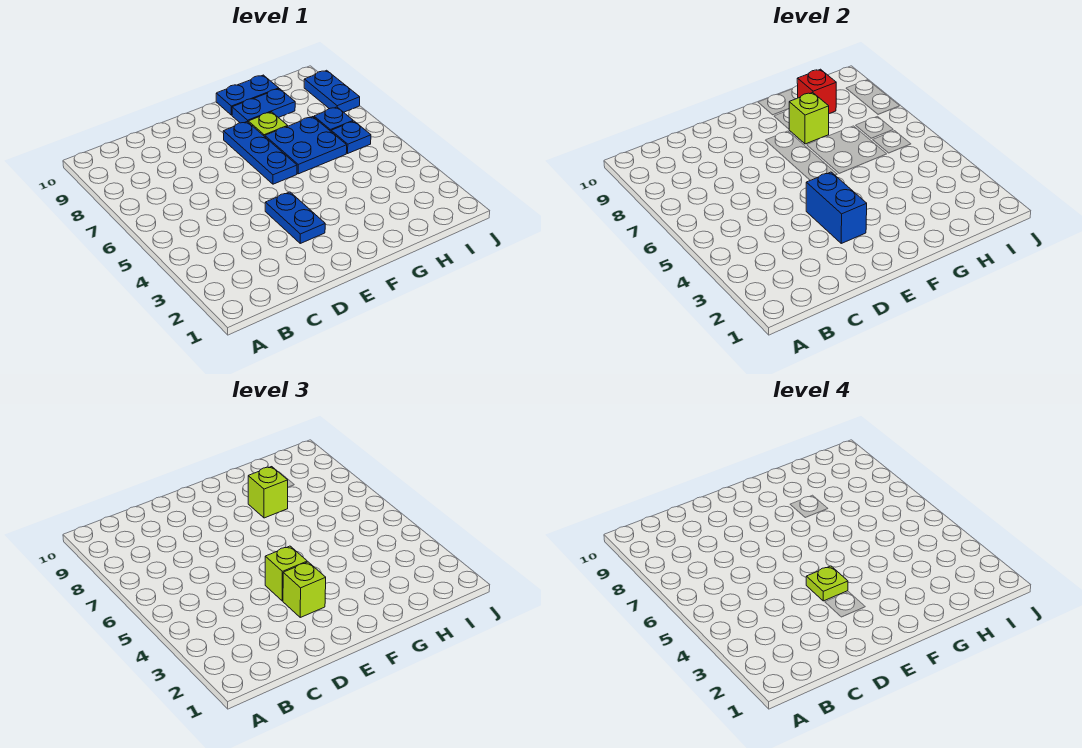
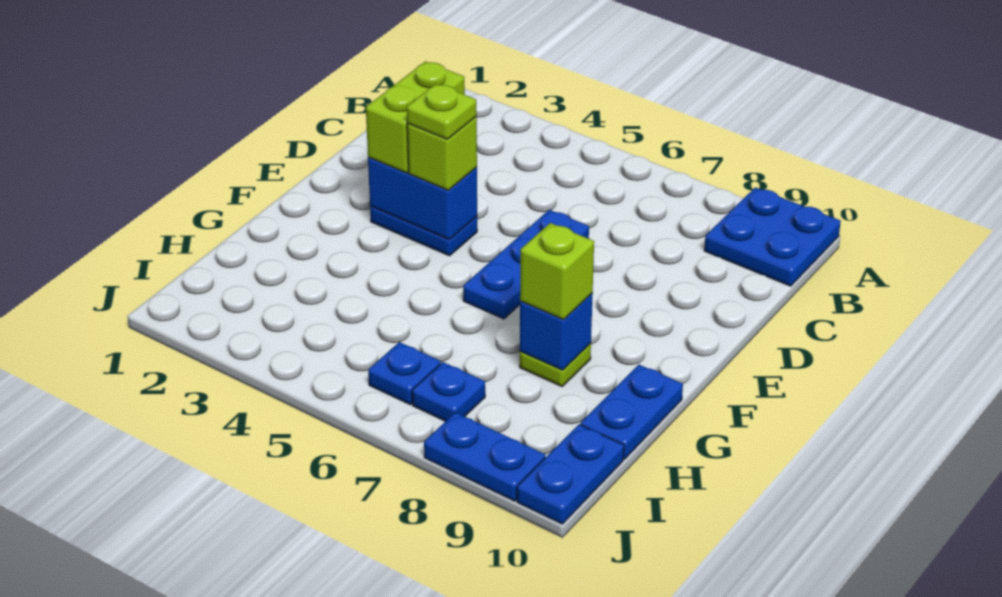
lime 1x1 brick [283,562,326,617] -> lime 1x2 brick [366,61,465,173]
blue 1x3 plate [223,122,297,184] -> blue 1x3 plate turned to [463,210,589,319]
blue 2x2 plate [265,117,347,174] -> blue 2x2 plate moved to [704,187,841,286]
lime 1x1 brick [789,93,829,144] -> blue 1x1 brick [520,293,593,370]
blue 1x2 plate [232,89,295,123] -> blue 1x2 plate moved to [517,424,624,524]
red 1x1 brick [797,69,836,114] -> none

